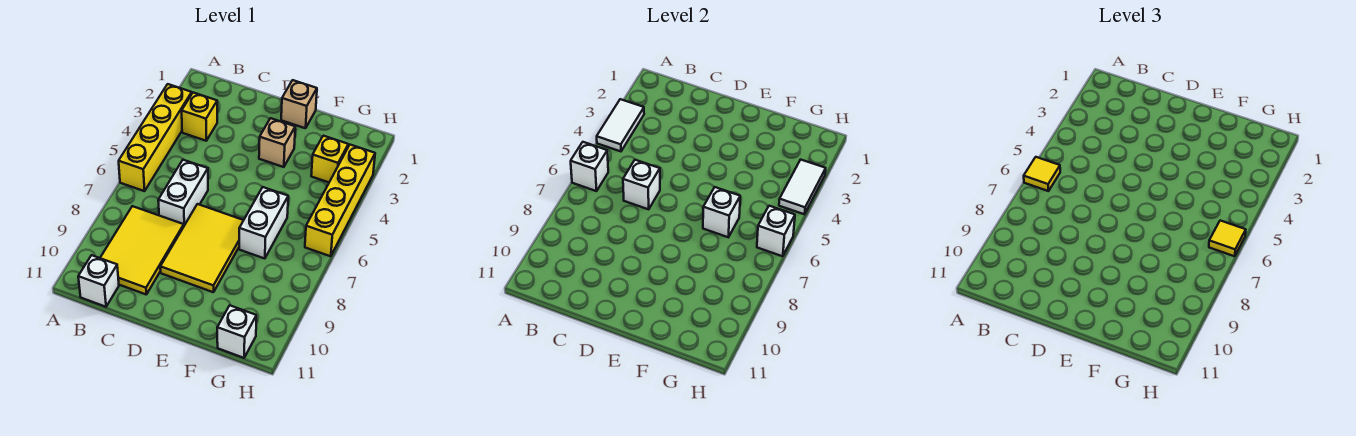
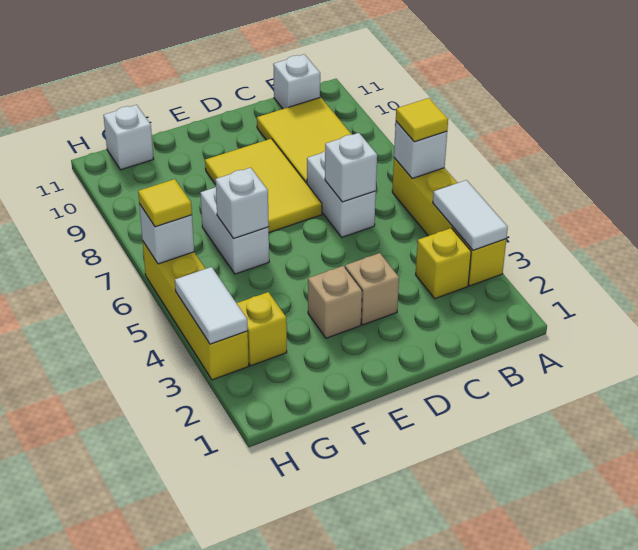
tan 1x1 brick [281,80,317,128] -> tan 1x1 brick moved to [345,253,399,325]

